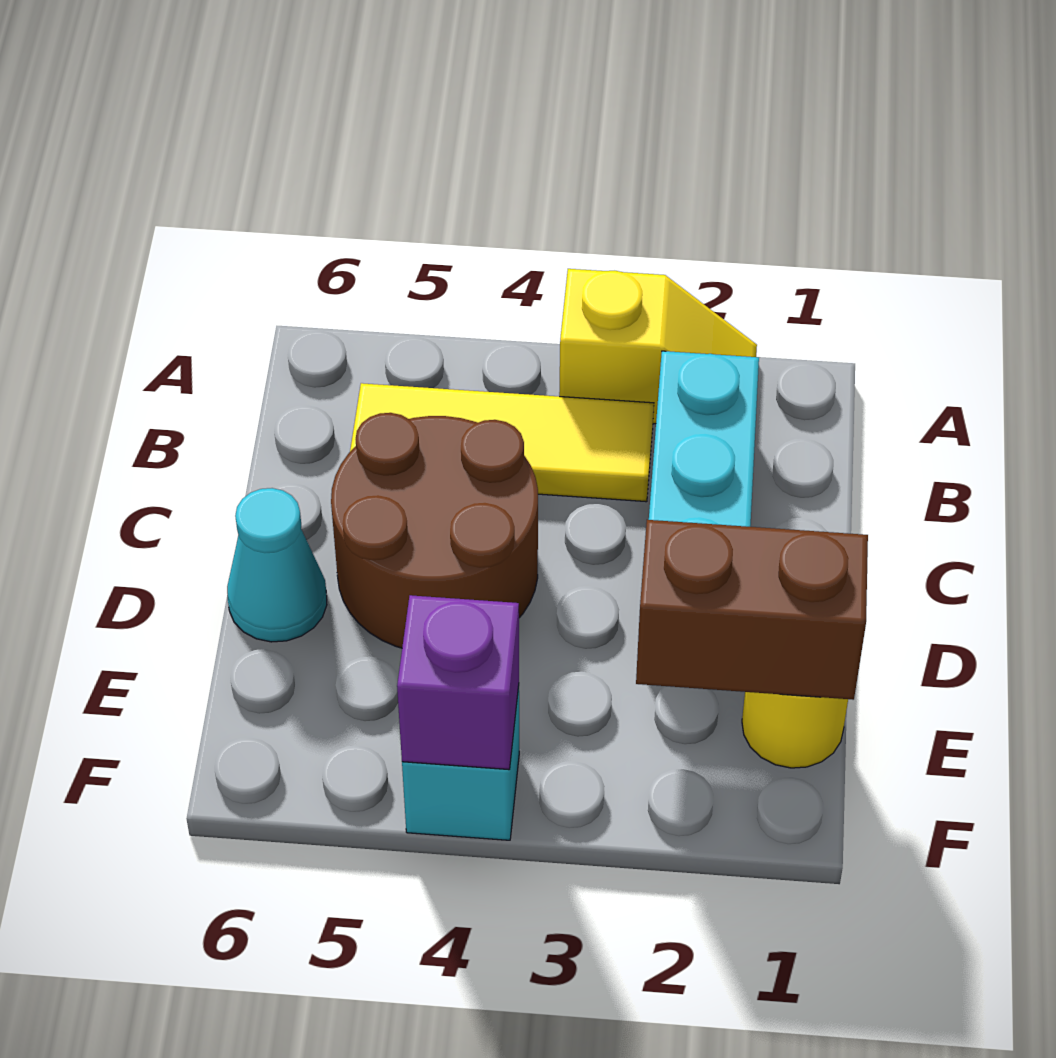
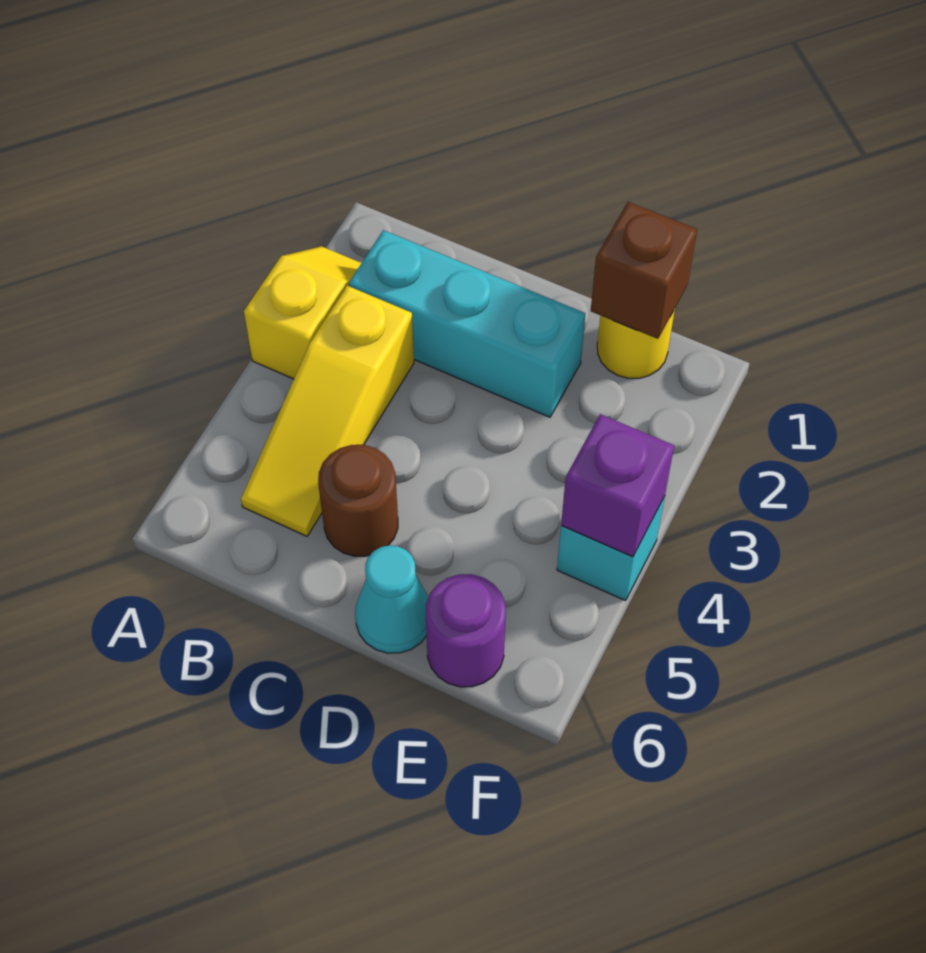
yellow 1x3 tile [350,383,654,502] -> yellow 1x3 slope [241,286,414,536]
brown 2x2 round brick [331,413,538,648] -> brown 1x1 round brick [318,445,398,556]
brown 1x2 brick [636,520,868,700] -> brown 1x1 brick [591,202,697,339]
none -> purple 1x1 round brick [426,574,506,687]

